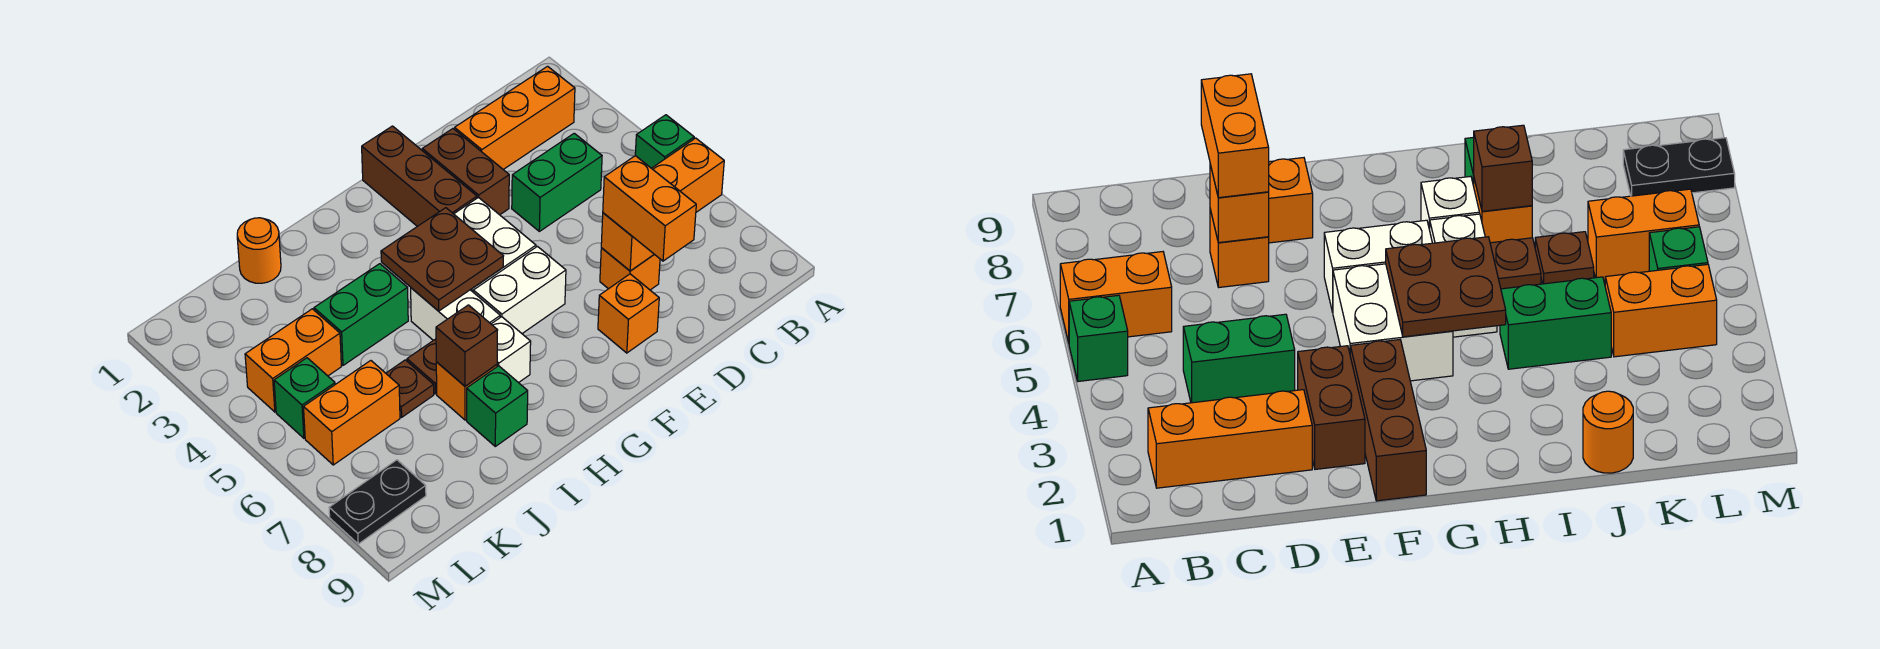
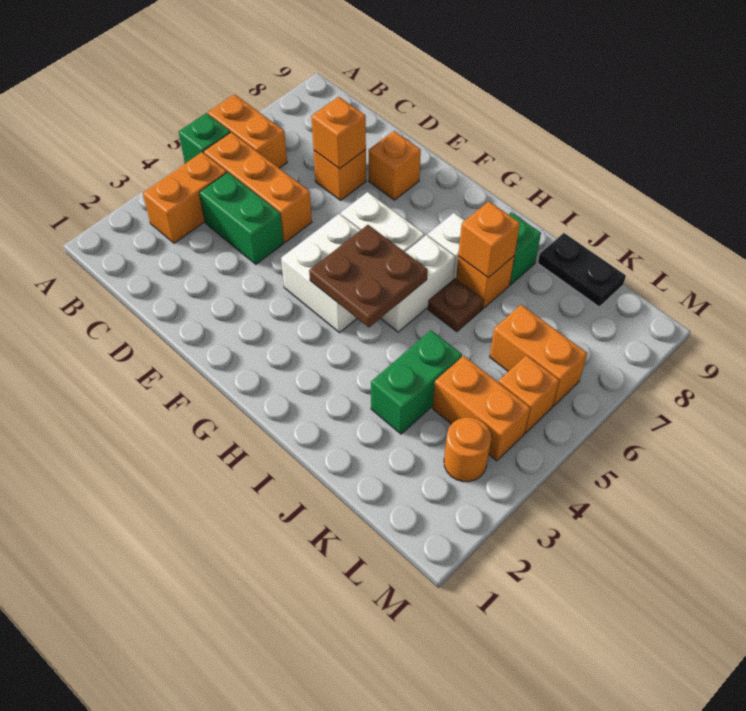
orange 1x3 brick [455,66,575,170] -> orange 1x3 brick moved to [204,132,312,242]
orange 1x2 brick [603,156,696,261] -> orange 1x2 brick moved to [143,152,227,243]
brown 1x2 brick [422,129,509,215] -> none
brown 1x3 brick [362,126,477,226] -> none
green 1x2 brick [314,264,408,365] -> green 1x2 brick turned to [371,330,462,434]
brown 1x1 brick [436,305,498,386] -> orange 1x1 brick [458,201,520,278]
orange 1x1 round brick [237,218,281,283] -> orange 1x1 round brick moved to [444,417,491,482]
brown 1x1 plate [386,360,434,417] -> none
green 1x1 brick [274,358,335,438] -> orange 1x1 brick [498,355,559,433]
black 1x2 plate [329,460,426,544] -> black 1x2 plate moved to [538,233,626,307]

